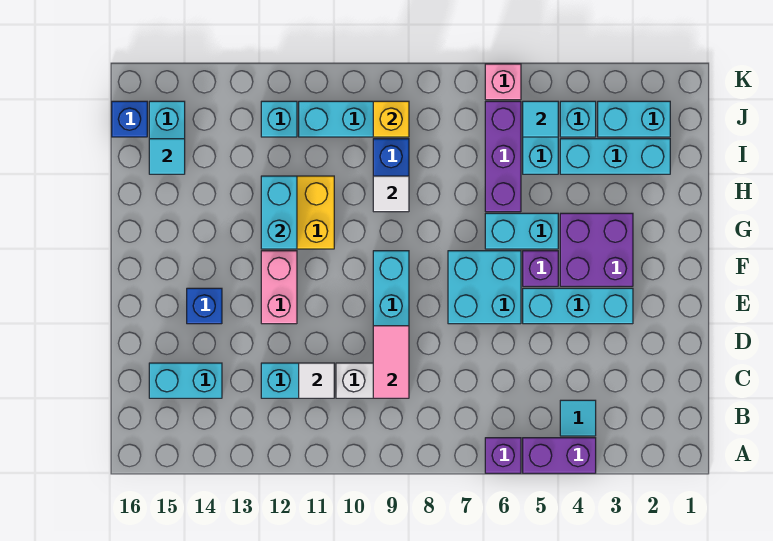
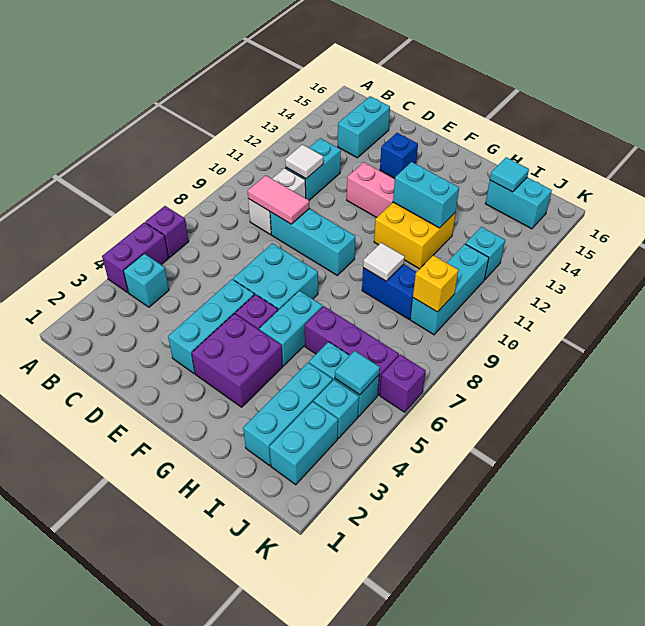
cyan 1x1 tile [560,400,596,436] -> cyan 1x1 brick [123,254,169,307]
blue 1x1 brick [112,101,147,137] -> none
pink 1x1 brick [485,64,521,100] -> purple 1x1 brick [380,354,426,412]

